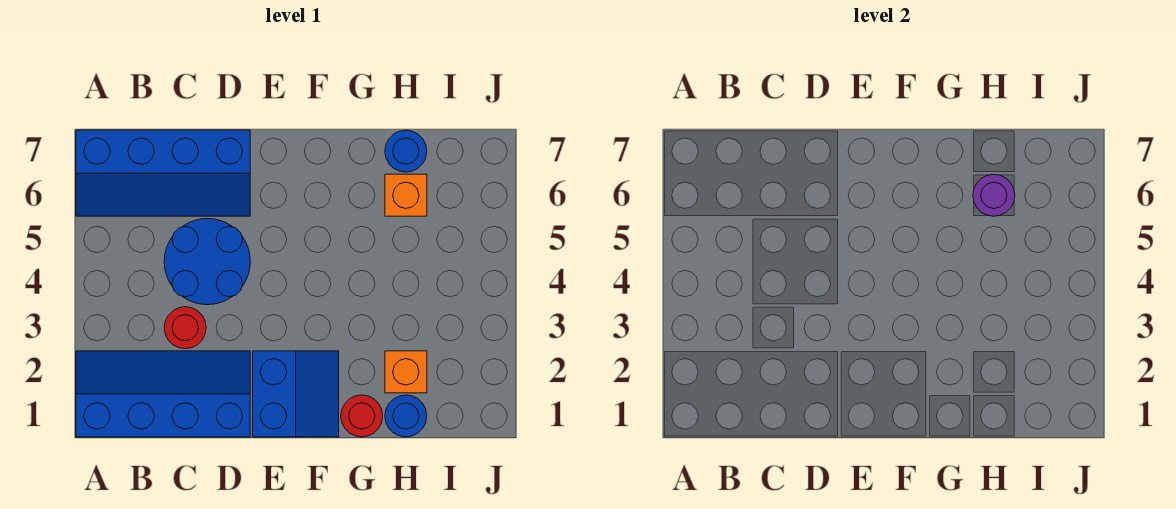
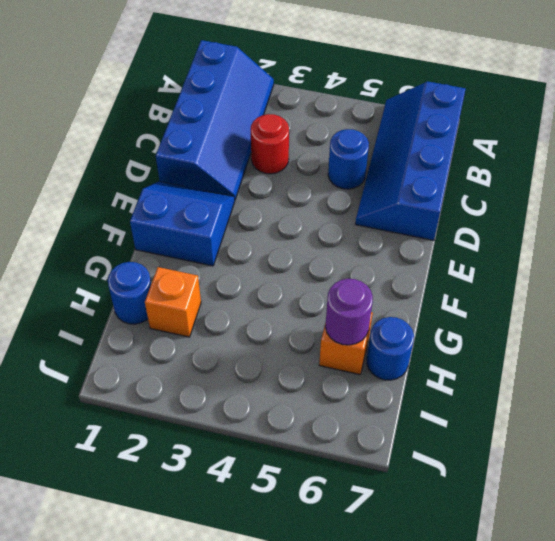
blue 2x2 round brick [164,219,250,305] -> blue 1x1 round brick [328,129,369,189]
blue 2x2 slope [253,351,339,437] -> blue 2x2 slope turned to [130,182,235,266]
red 1x1 round brick [341,395,383,437] -> none

